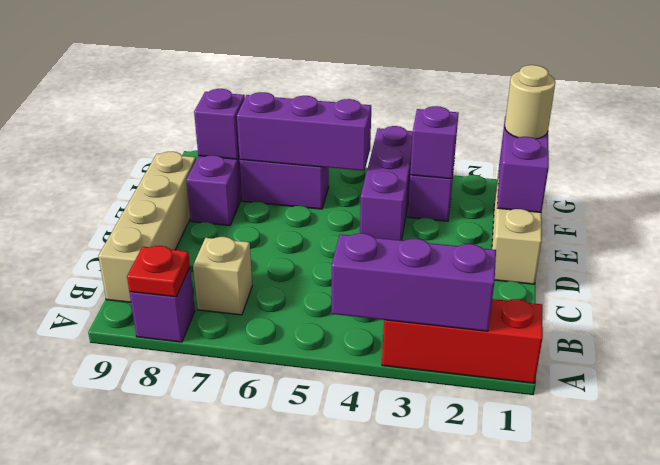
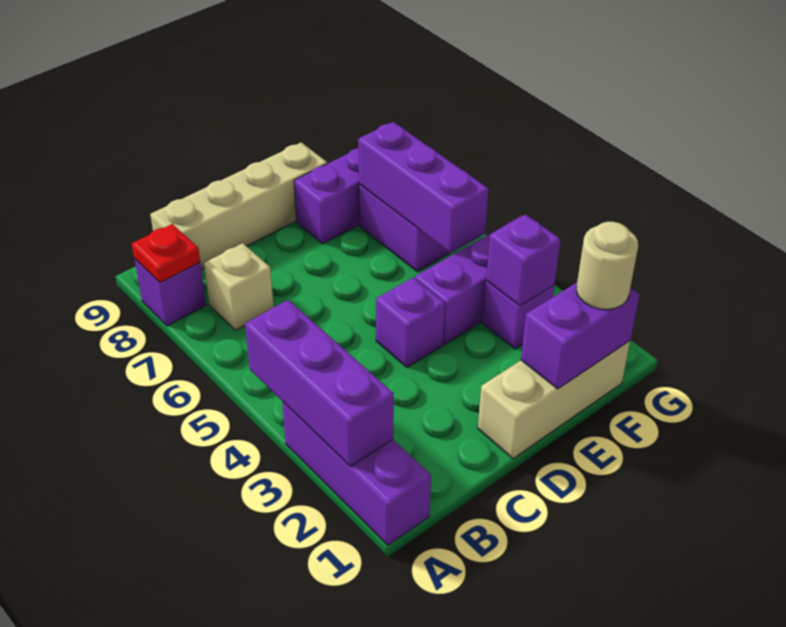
red 1x3 brick [382,299,543,383] -> purple 1x3 brick [282,402,431,545]
purple 1x1 brick [194,89,245,159] -> purple 1x1 brick moved to [376,278,445,367]

